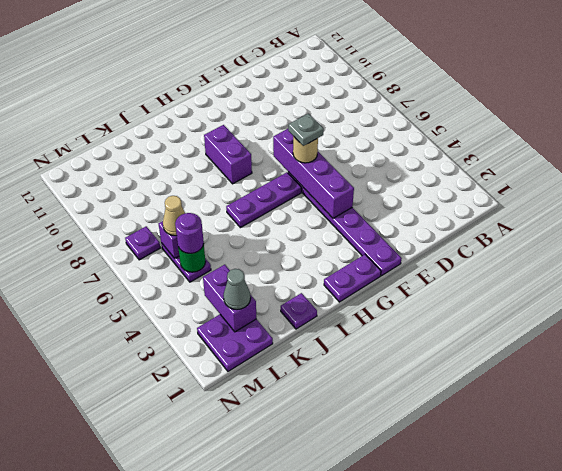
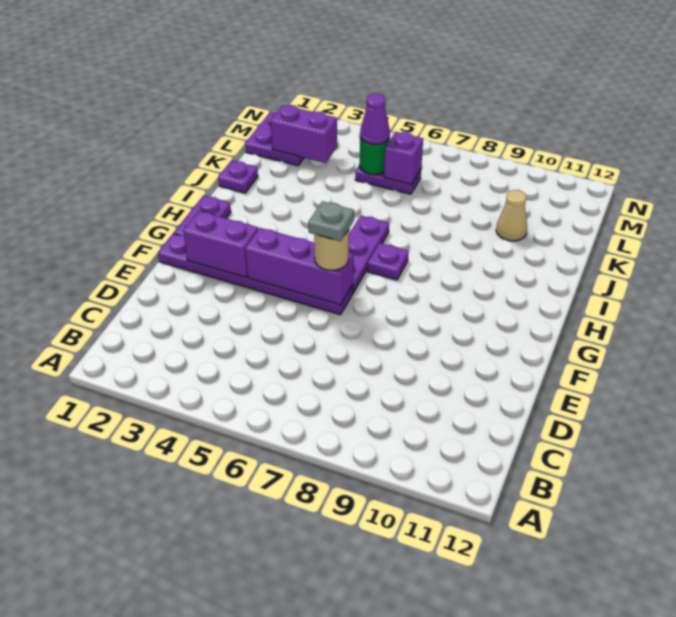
purple 1x4 brick [273,129,354,218] -> purple 1x3 brick [245,228,354,305]
purple 1x2 brick [204,125,252,184] -> purple 1x2 brick moved to [183,211,258,277]
grey 1x1 cone [223,269,251,310] -> none
purple 1x1 round brick [175,213,204,253] -> purple 1x1 cone [360,93,390,144]
tan 1x1 cone [163,196,185,236] -> tan 1x1 cone moved to [496,190,527,241]
purple 1x1 plate [125,226,160,260] -> purple 1x1 plate moved to [367,243,409,280]

